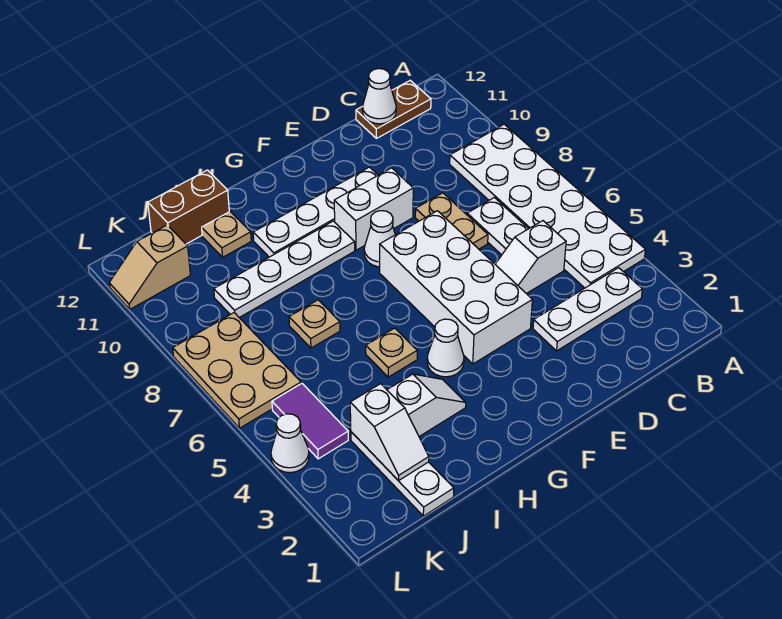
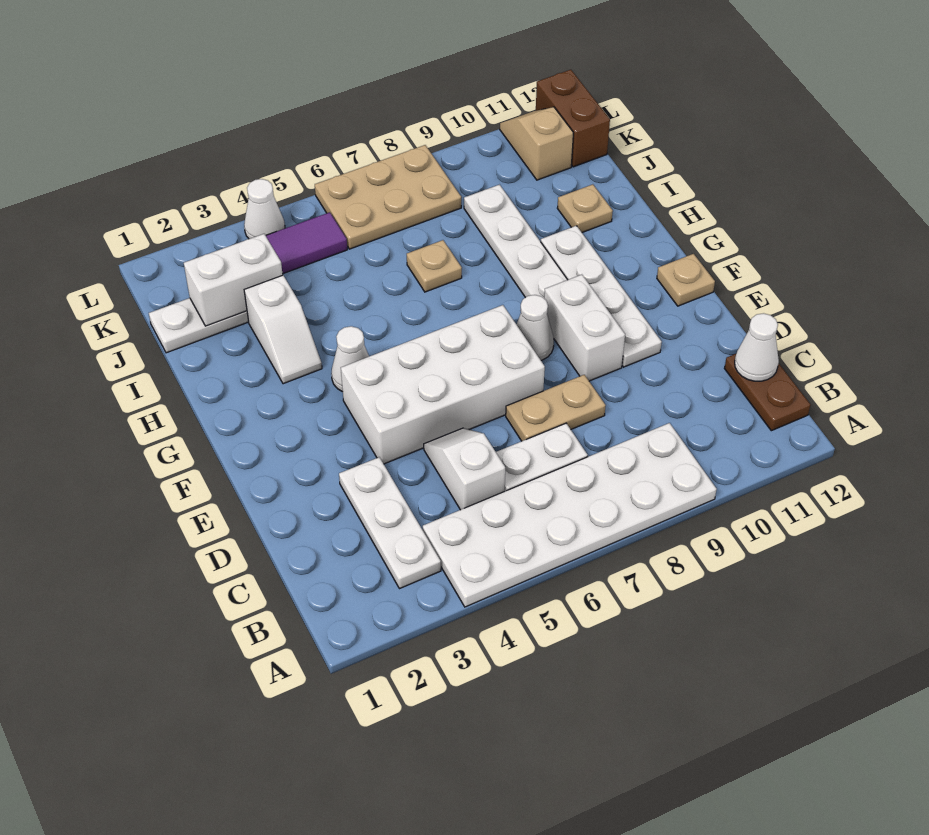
tan 1x1 plate [366,328,417,377] -> tan 1x1 plate moved to [657,254,715,306]
brown 1x2 brick [148,170,229,244] -> brown 1x2 brick moved to [536,70,610,167]
white 1x2 slope [350,384,429,481] -> white 1x2 brick [184,234,283,326]

